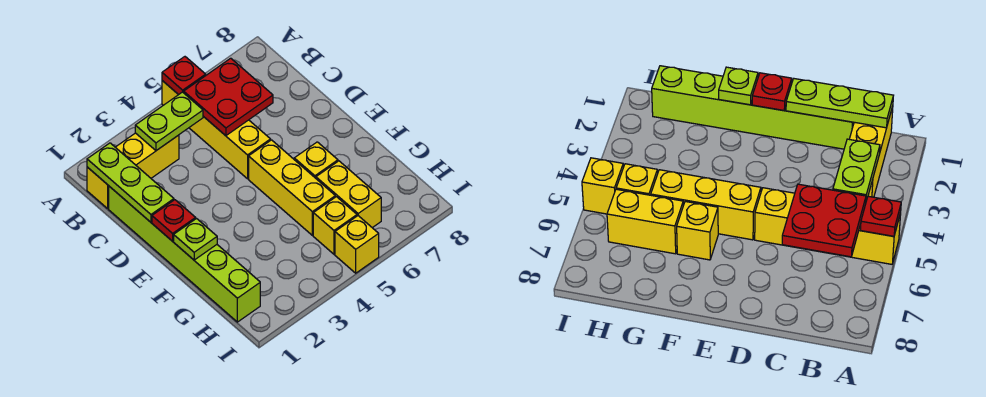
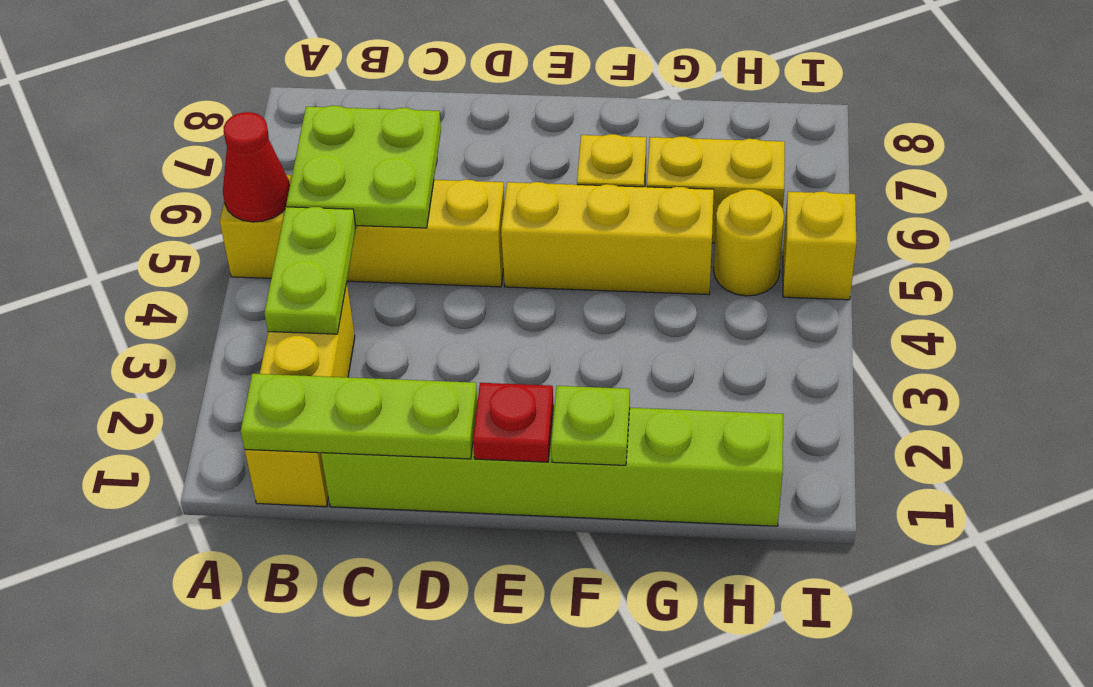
red 1x1 plate [162,57,206,95] -> red 1x1 cone [223,112,290,222]
red 2x2 plate [184,58,273,136] -> lime 2x2 plate [286,106,441,228]
yellow 1x1 brick [313,197,357,254] -> yellow 1x1 round brick [714,189,784,296]

